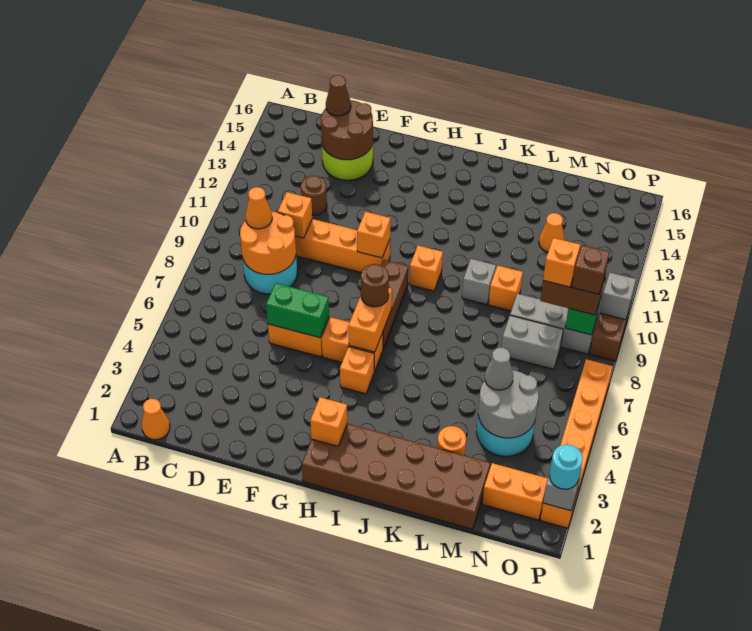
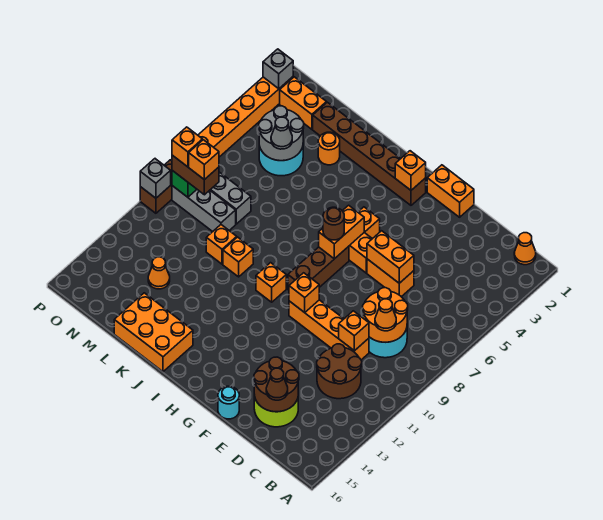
brown 1x1 round brick [301,176,327,215] -> brown 2x2 round brick [317,344,362,399]
green 1x2 brick [266,283,329,338] -> orange 1x2 brick [367,231,414,283]
none -> orange 1x2 brick [427,165,474,217]
brown 2x6 brick [302,424,490,529] -> brown 1x6 brick [313,102,426,205]
none -> orange 2x3 brick [114,293,193,372]
grey 1x1 brick [462,259,496,305] -> orange 1x1 brick [223,237,253,277]
brown 1x1 brick [572,245,609,294] -> orange 1x1 brick [172,127,202,167]
cyan 1x1 round brick [549,445,583,489] -> cyan 1x1 round brick moved to [218,386,239,419]

